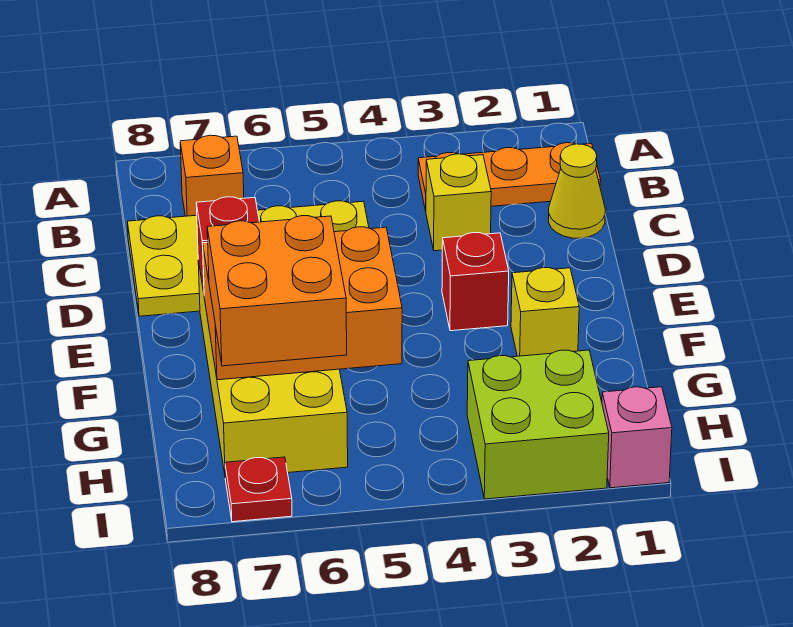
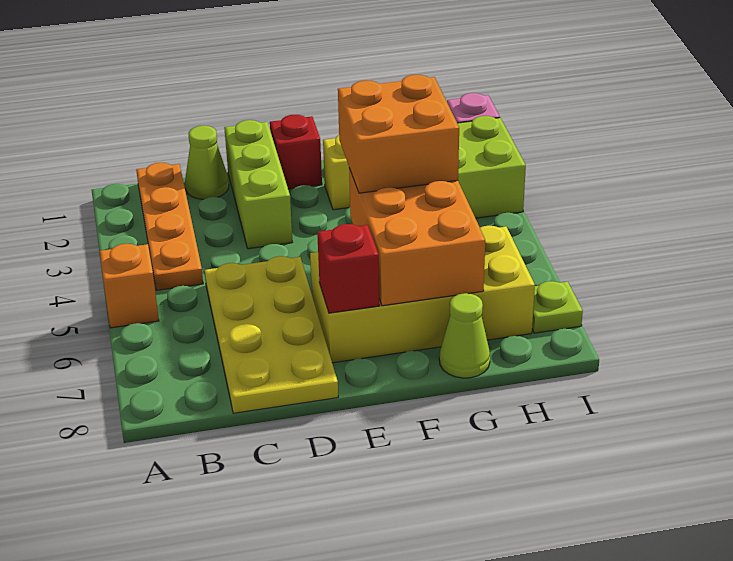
orange 1x3 plate [418,143,601,211] -> orange 1x4 plate [136,163,203,290]
orange 1x1 brick [180,135,244,216] -> orange 1x1 brick moved to [100,244,159,328]
yellow 1x1 cone [549,144,605,238] -> lime 1x1 cone [185,126,229,199]
yellow 1x1 brick [426,154,491,251] -> none
none -> lime 1x3 brick [224,120,293,249]
red 1x1 brick [442,233,509,331] -> red 1x1 brick moved to [270,115,322,189]
orange 2x2 brick [207,216,347,366] -> orange 2x2 brick moved to [338,75,459,193]
none -> lime 1x1 cone [439,293,490,378]
red 1x1 plate [225,457,292,522] -> lime 1x1 plate [532,281,583,333]

